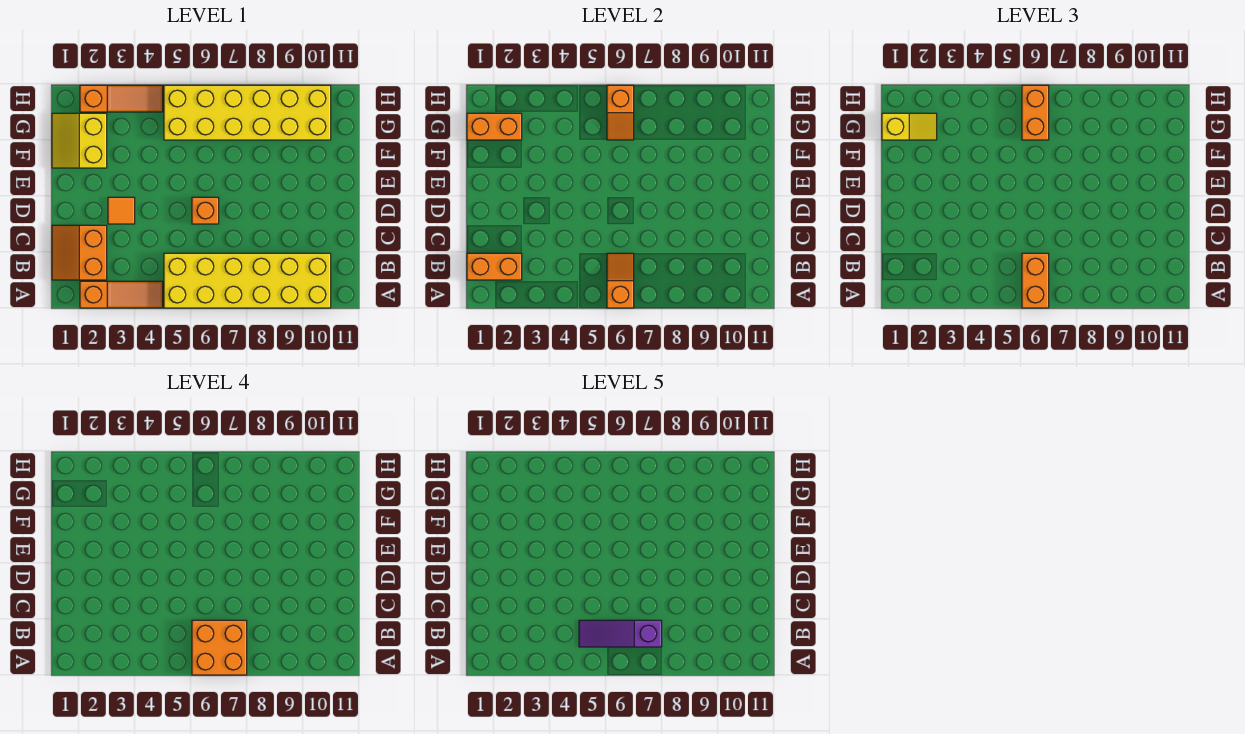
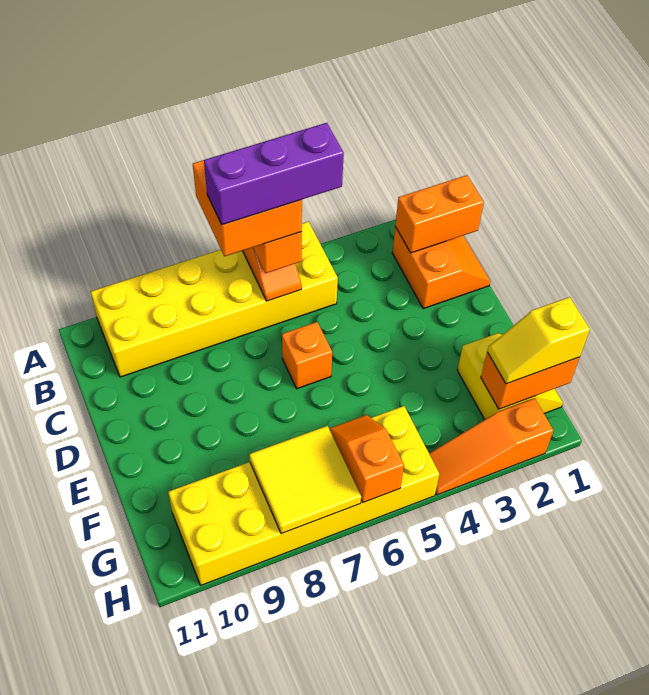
orange 1x3 slope [80,281,163,308] -> none
purple 1x3 slope [579,620,662,647] -> purple 1x3 brick [204,123,344,225]
orange 1x1 tile [108,197,135,224] -> none
orange 1x2 brick [1022,85,1049,140] -> none
none -> yellow 2x2 tile [249,426,361,534]

